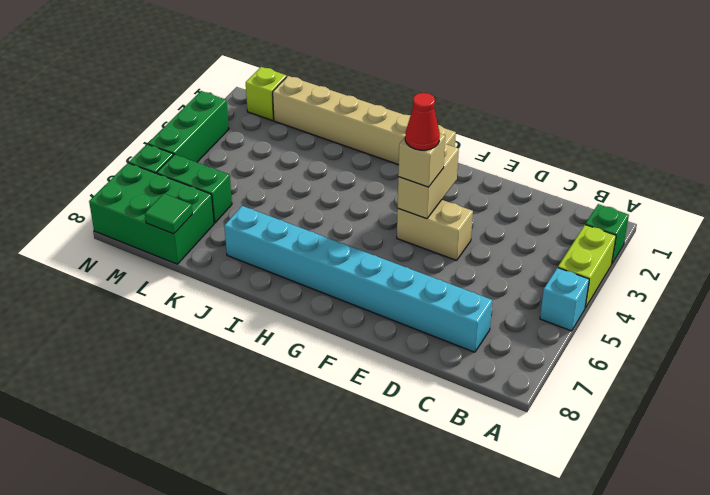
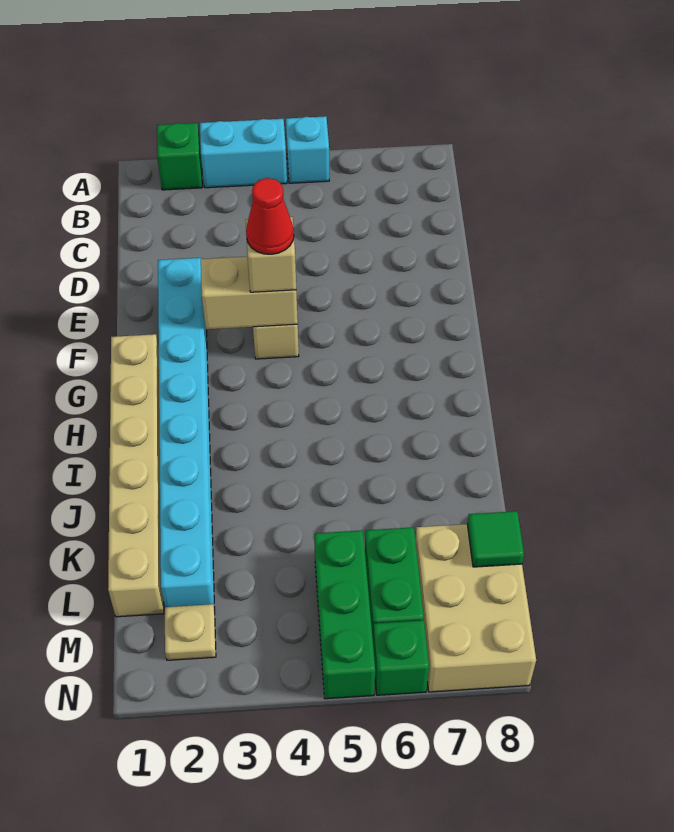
lime 1x2 brick [558,225,616,308] -> cyan 1x2 brick [200,119,287,188]
cyan 1x8 brick [224,206,492,352] -> cyan 1x8 brick moved to [158,258,215,610]
green 2x3 brick [89,163,214,264] -> tan 2x3 brick [415,524,536,692]
lime 1x1 brick [246,67,287,121] -> none
none -> tan 1x1 plate [165,604,216,660]
green 1x3 brick [148,91,229,162] -> green 1x3 brick turned to [314,530,375,699]

